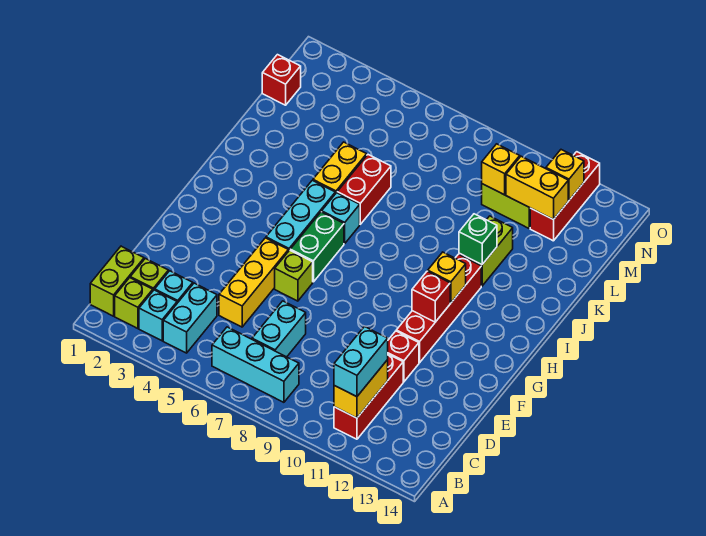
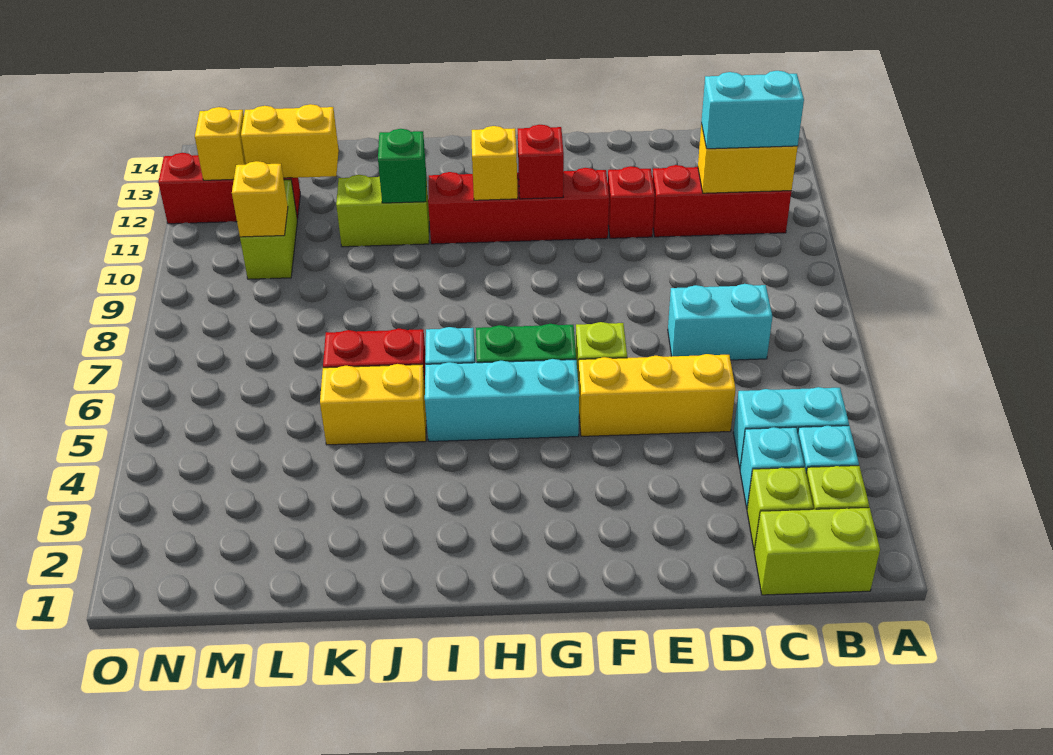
cyan 1x3 brick [212,327,299,402] -> none
red 1x1 brick [262,55,301,105] -> none
yellow 1x2 brick [506,156,568,220] -> yellow 1x2 brick turned to [241,104,339,178]

